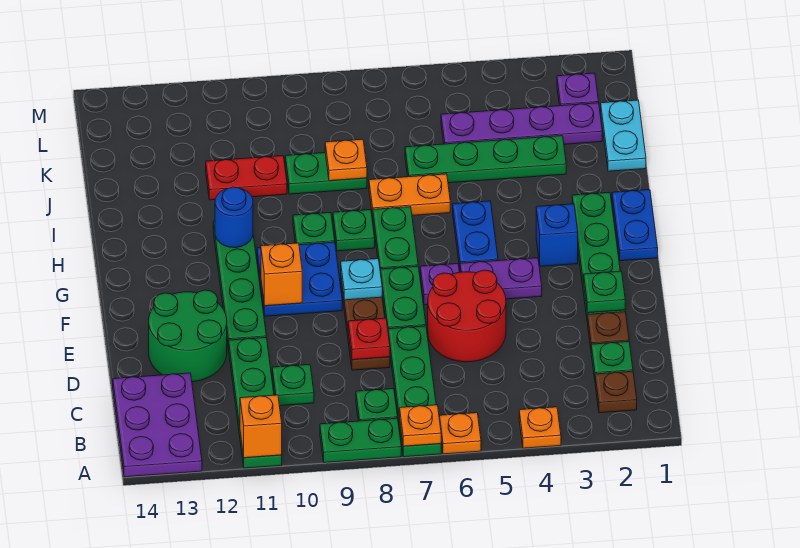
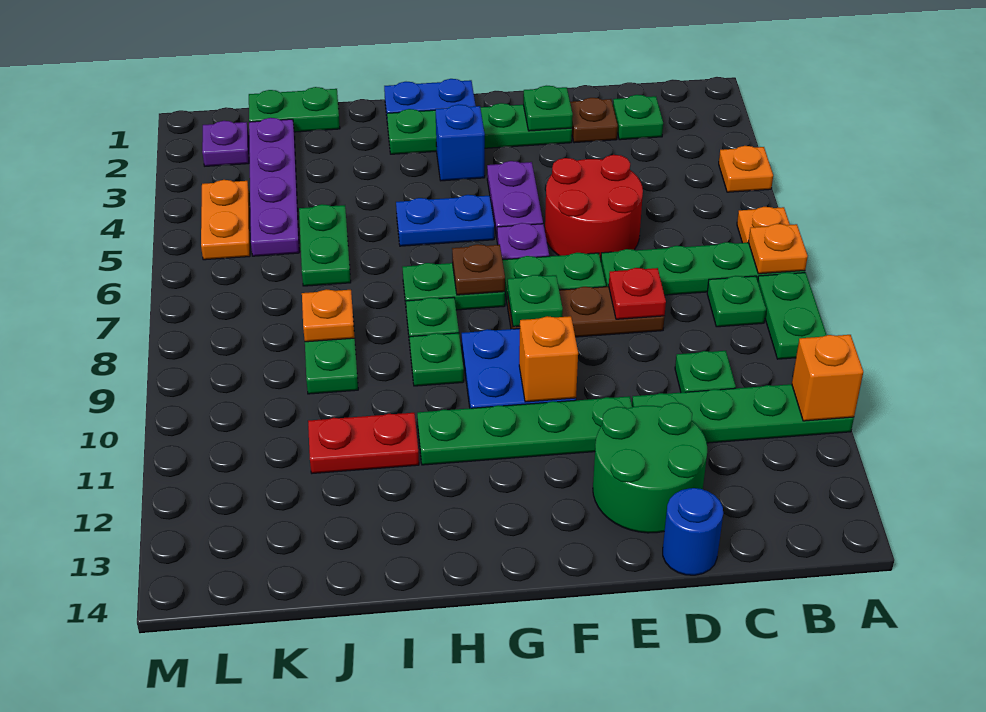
purple 2x3 plate [113,373,202,477] -> none
brown 1x1 plate [595,371,637,413] -> brown 1x1 plate moved to [452,244,505,295]
cyan 1x1 plate [341,259,382,300] -> green 1x1 plate [508,275,563,327]
blue 1x1 round brick [215,187,253,248] -> blue 1x1 round brick moved to [663,488,723,575]
orange 1x2 plate [369,174,450,217] -> orange 1x2 plate moved to [201,180,250,260]
cyan 1x2 plate [601,100,646,171] -> green 1x2 plate [249,87,340,132]
green 1x4 plate [405,136,566,183] -> green 1x2 plate [299,204,351,286]
red 1x2 plate [206,156,287,200] -> red 1x2 plate turned to [308,413,419,473]

